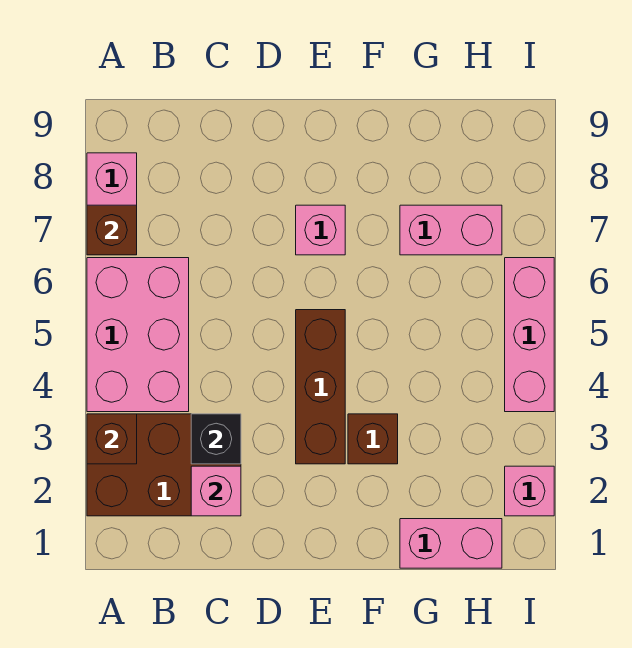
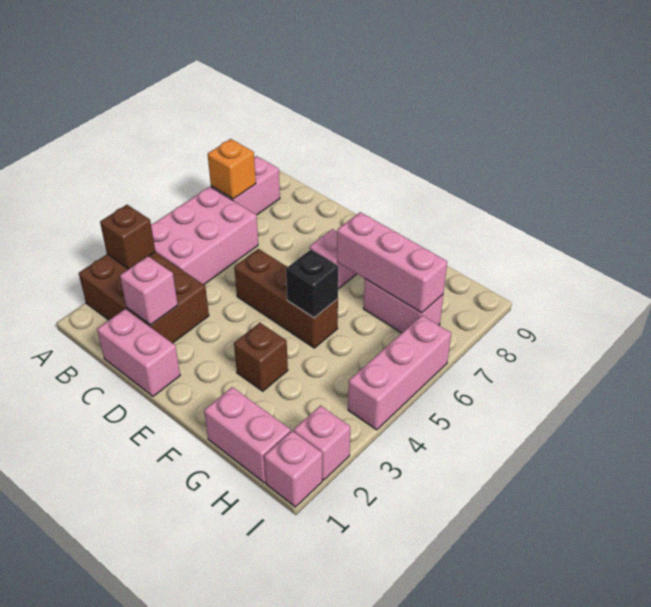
brown 1x1 brick [87,205,137,255] -> orange 1x1 brick [208,139,256,199]
none -> pink 1x2 brick [97,309,180,396]
black 1x1 brick [191,414,241,464] -> black 1x1 brick moved to [286,250,338,318]
brown 1x3 brick [296,310,345,464] -> brown 1x3 brick turned to [234,249,338,348]
none -> pink 1x3 brick [337,212,447,313]
none -> pink 1x1 brick [264,431,322,507]

